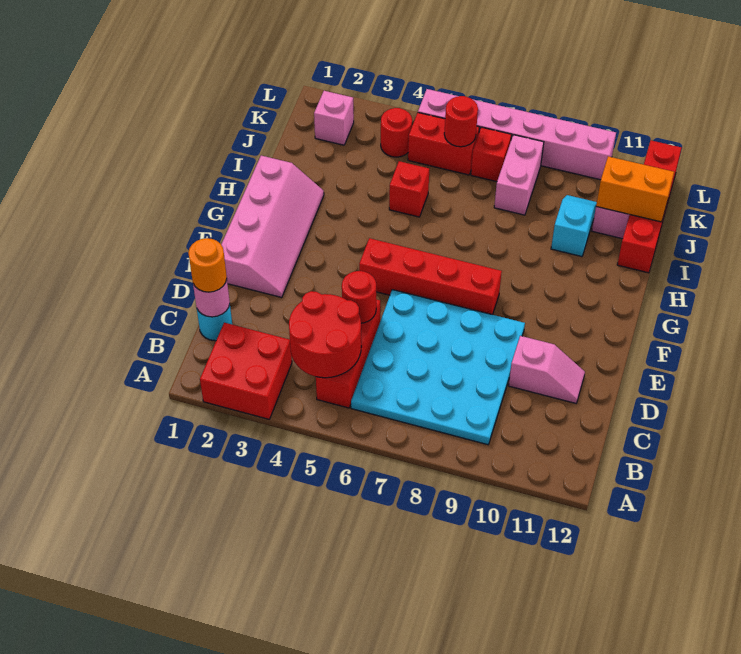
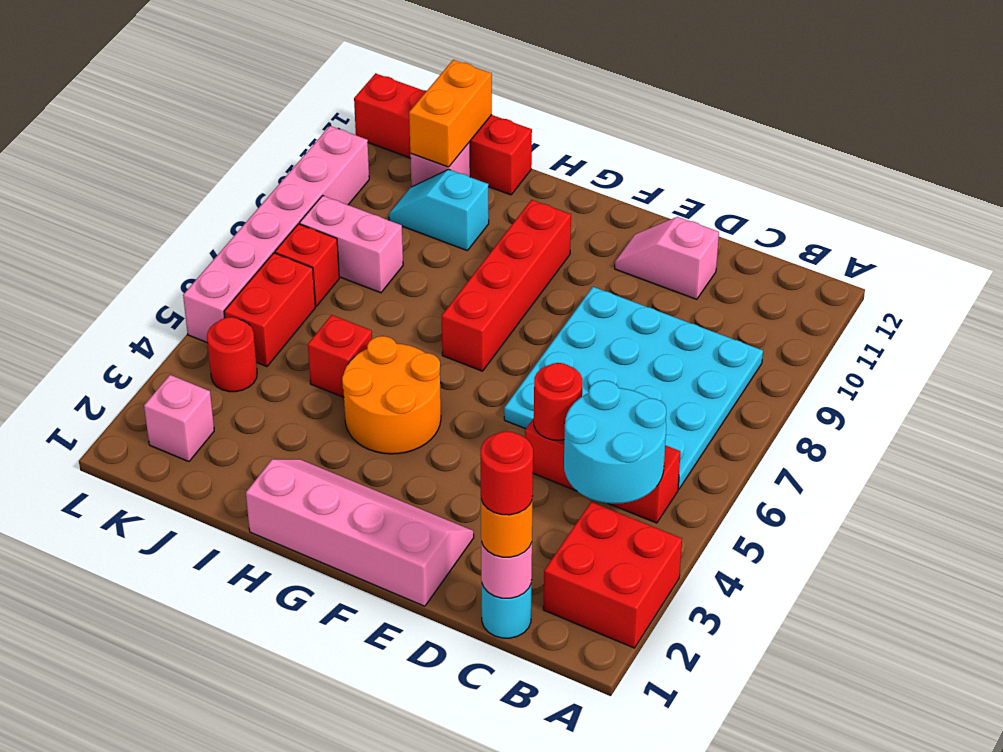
red 2x2 round brick [289,291,361,378] -> cyan 2x2 round brick [564,380,666,504]
pink 1x2 slope [509,336,585,403] -> pink 1x2 slope turned to [615,217,719,299]
red 1x4 brick [359,238,502,315] -> red 1x4 brick moved to [442,200,571,371]
none -> orange 2x2 round brick [342,336,441,454]
red 1x1 round brick [444,96,478,147] -> red 1x1 round brick moved to [480,431,533,515]

